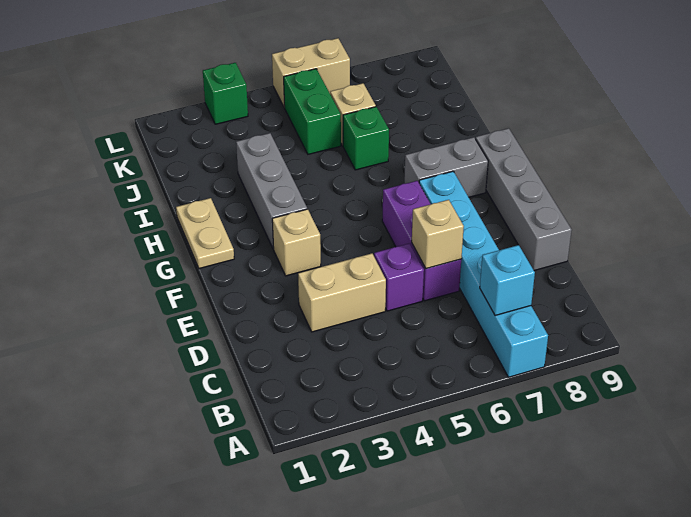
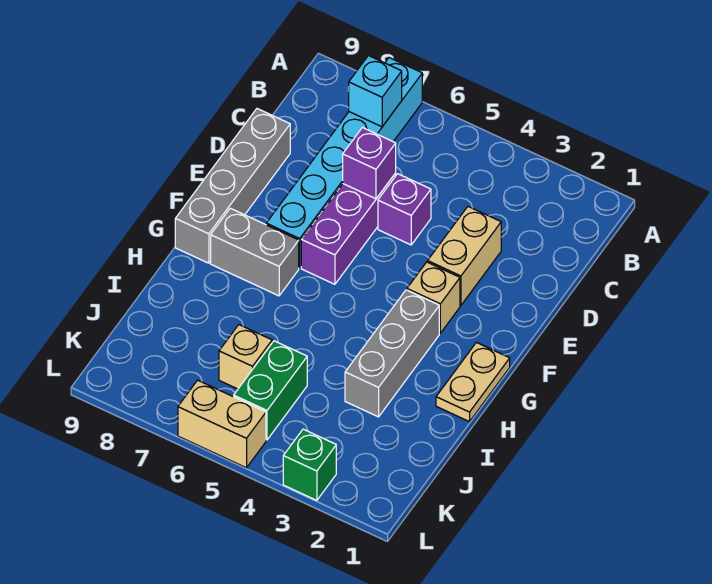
tan 1x2 brick [298,253,386,332] -> tan 1x2 brick turned to [428,207,501,305]
tan 1x1 brick [412,200,464,269] -> purple 1x1 brick [343,128,396,199]
green 1x1 brick [343,107,389,170] -> none

